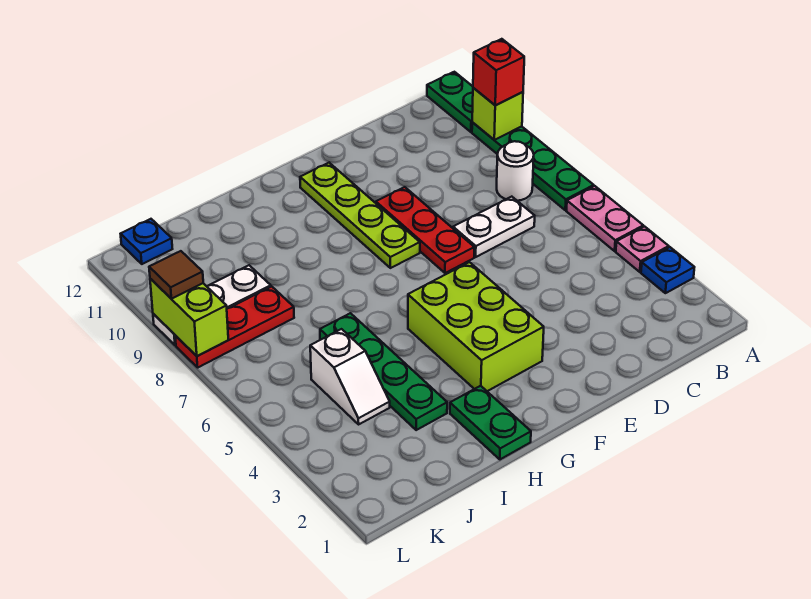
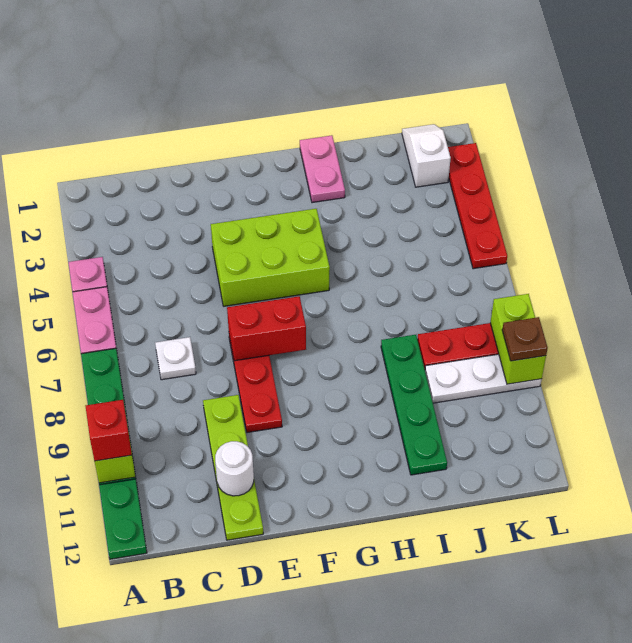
blue 1x1 plate [641,247,694,293] -> none
white 1x1 round brick [497,141,534,201] -> white 1x1 round brick moved to [215,441,254,496]
white 1x2 plate [453,197,535,257] -> white 1x1 plate [155,337,196,380]
none -> red 1x2 brick [227,296,306,361]
lime 2x3 brick [408,262,544,391] -> lime 2x3 brick turned to [211,209,330,306]
lime 1x4 plate [300,163,420,268] -> lime 1x4 plate moved to [203,395,263,540]
green 1x2 plate [450,386,531,459] -> pink 1x2 plate [300,135,345,203]
green 1x4 plate [320,313,447,430] -> green 1x4 plate moved to [381,335,447,475]
white 1x2 slope [310,329,390,424] -> white 1x2 slope moved to [402,124,451,187]
blue 1x1 plate [121,219,172,264] -> none
none -> red 1x4 plate [448,143,507,269]
brown 1x1 tile [149,251,203,299] -> brown 1x1 plate [502,317,548,361]

